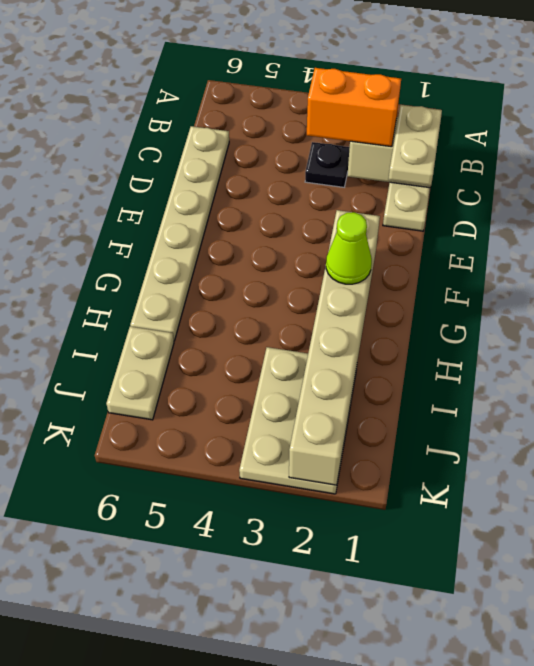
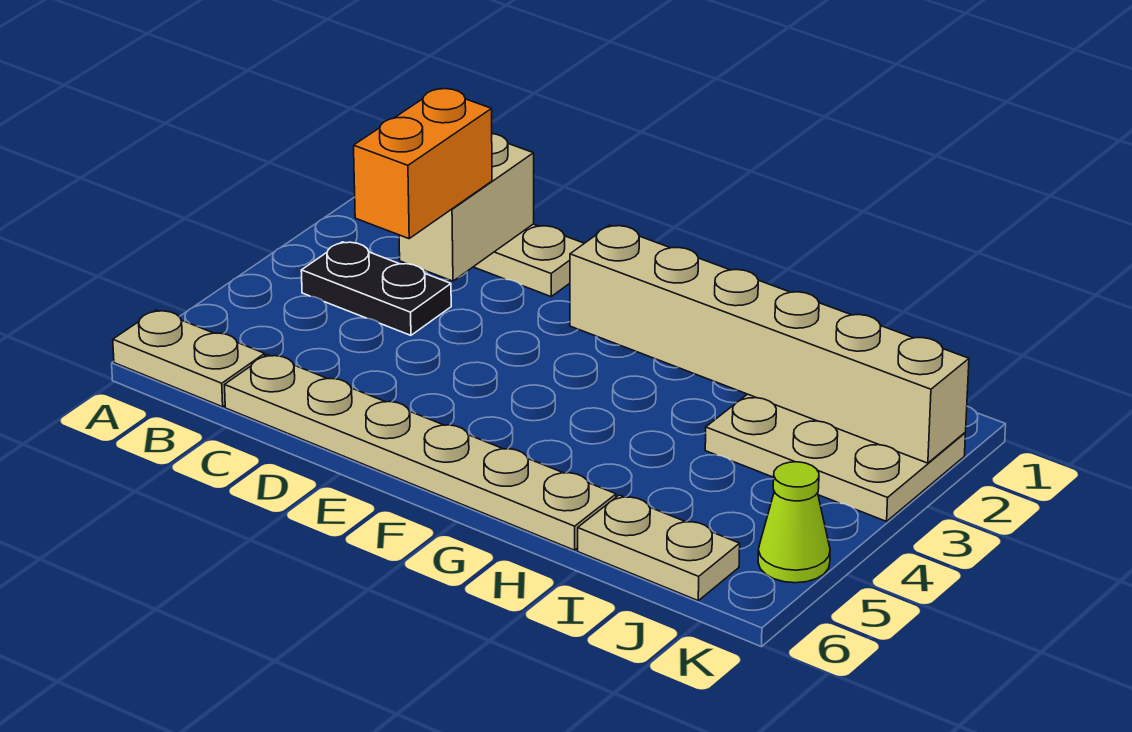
tan 1x2 plate [388,105,442,186] -> tan 1x2 plate moved to [113,310,265,407]
black 1x1 plate [305,142,350,187] -> black 1x2 plate [301,242,451,335]
lime 1x1 cone [326,212,372,284] -> lime 1x1 cone moved to [758,462,830,583]

